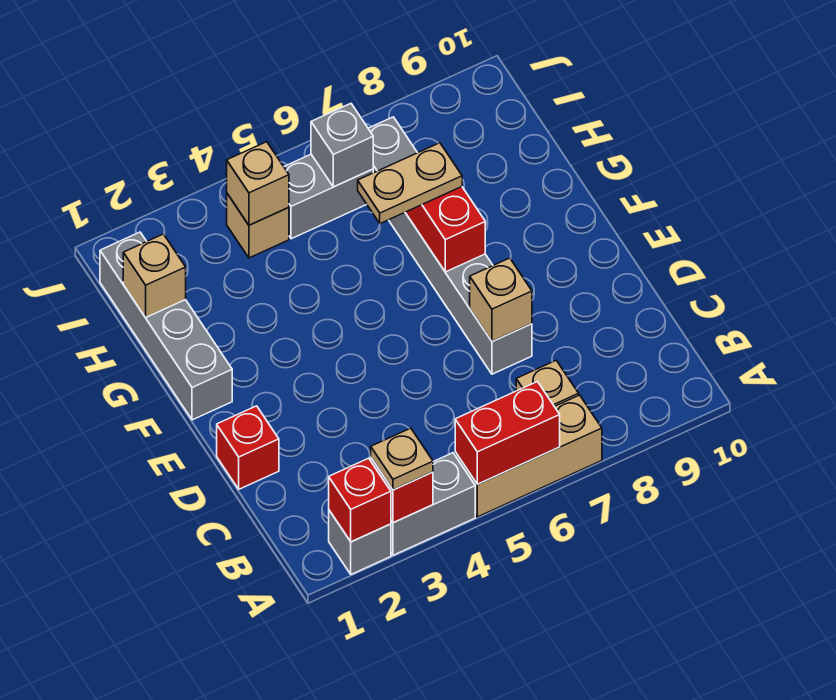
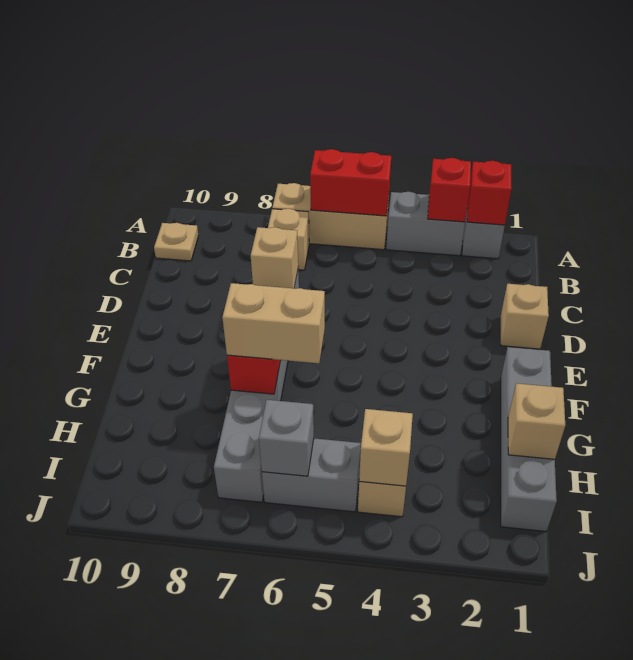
tan 1x1 plate [371,428,433,490] -> tan 1x1 plate moved to [154,223,198,261]
red 1x1 brick [217,406,279,489] -> tan 1x1 brick [501,284,549,349]
tan 1x2 plate [358,143,462,224] -> tan 1x2 brick [222,283,325,363]

